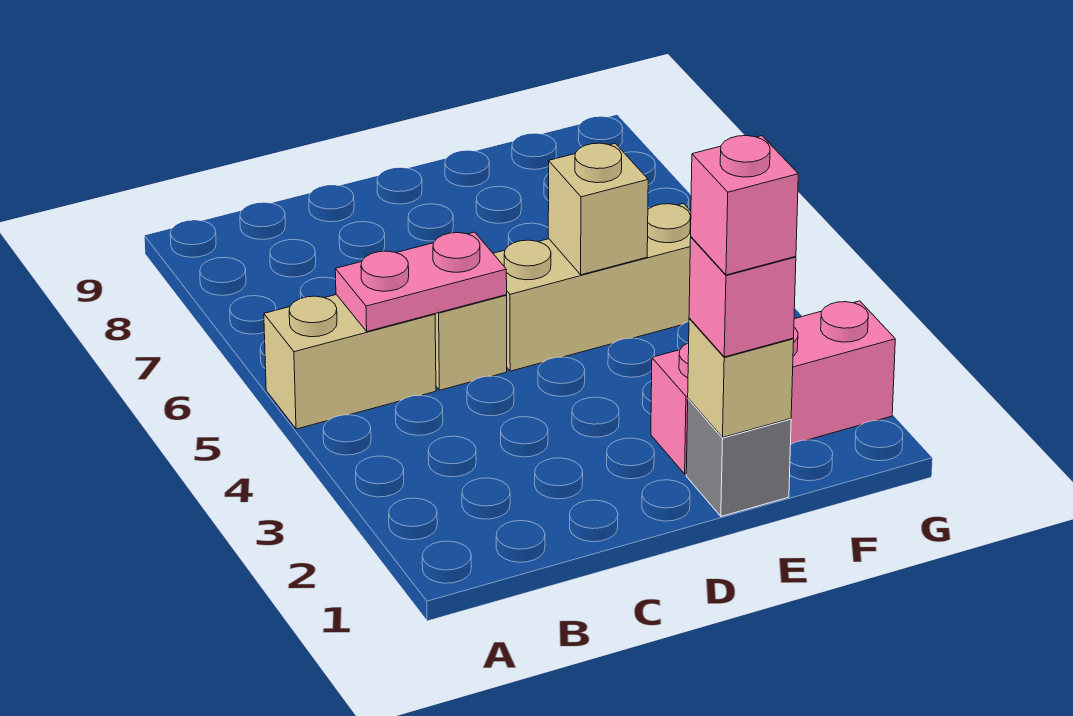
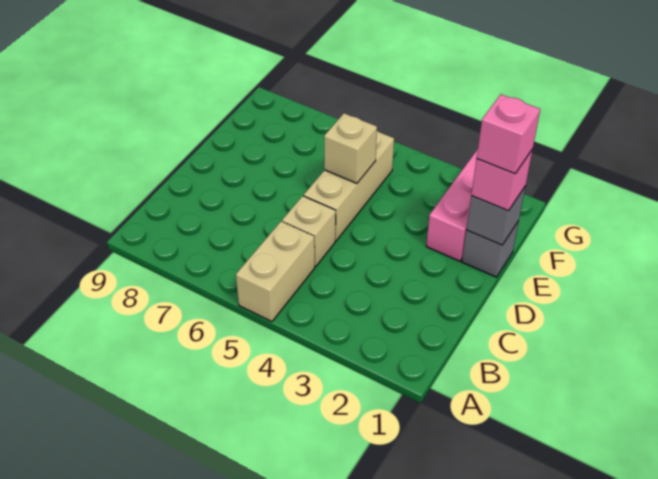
pink 1x2 plate [335,232,507,331] -> none
tan 1x1 brick [688,318,794,437] -> grey 1x1 brick [466,187,525,245]

